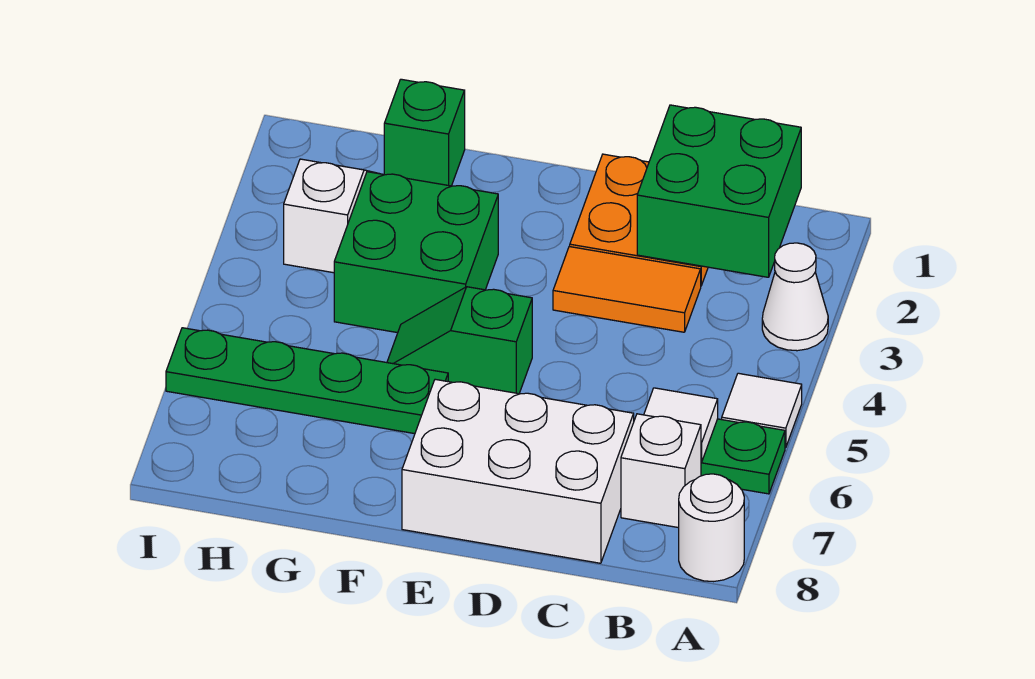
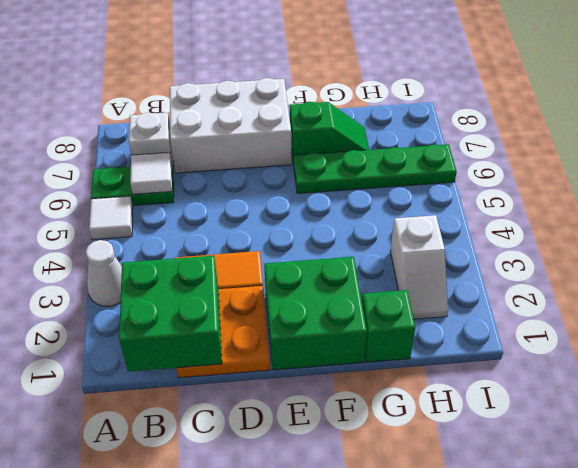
white 1x1 round brick [679,474,744,582] -> none
green 1x2 slope [387,287,532,394] -> green 1x2 slope moved to [290,102,369,164]
green 2x2 brick [334,172,498,333] -> green 2x2 brick moved to [264,257,367,370]

